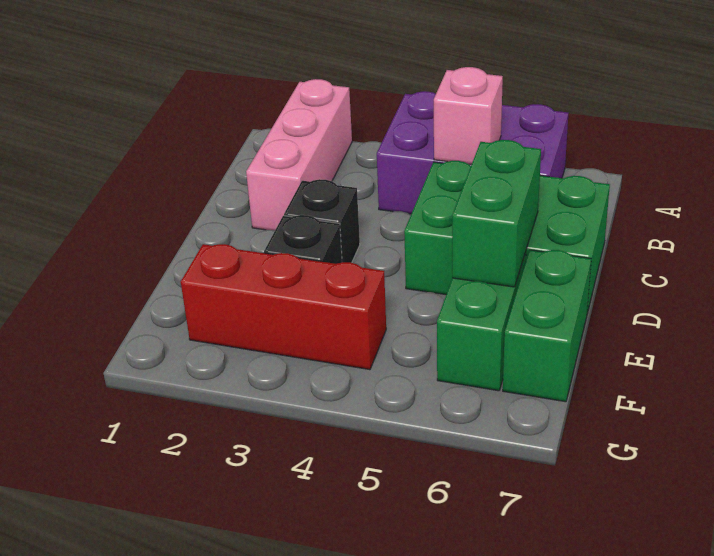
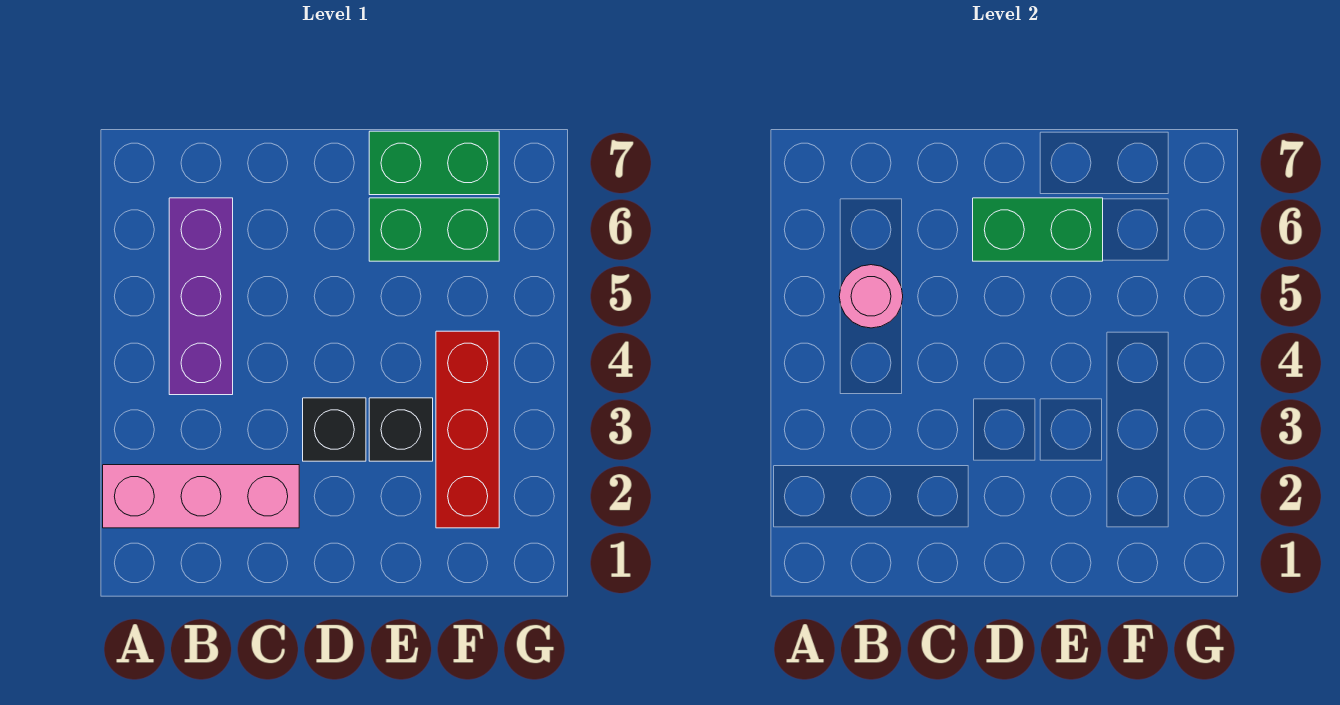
purple 2x3 brick [377,91,568,214] -> purple 1x3 brick [169,198,233,395]
pink 1x1 brick [434,67,503,165] -> pink 1x1 round brick [839,265,903,328]
green 2x3 brick [404,161,610,313] -> none

